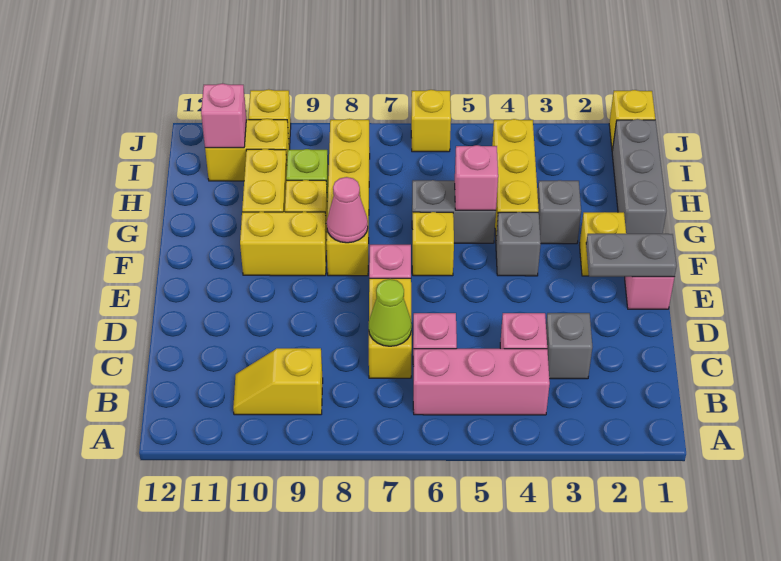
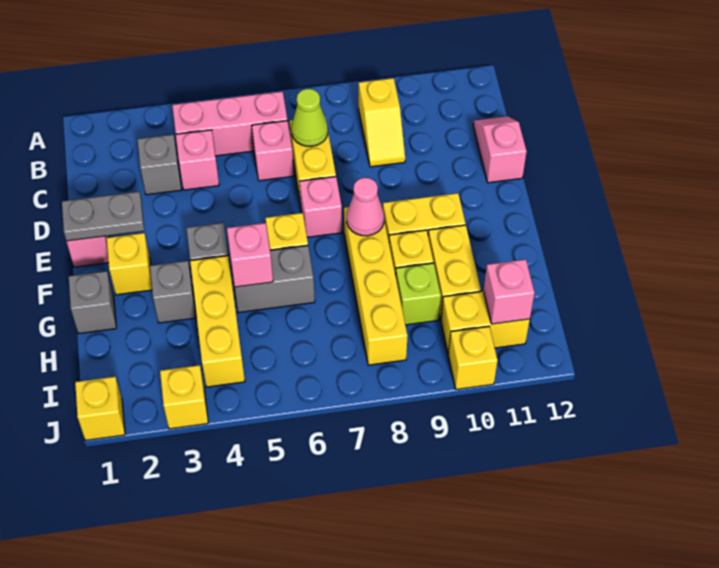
yellow 1x2 slope [233,348,323,415] -> yellow 1x2 slope turned to [359,78,405,167]
none -> pink 1x2 slope [473,116,527,183]
grey 1x3 brick [612,119,667,234] -> grey 1x1 brick [69,271,116,334]
yellow 1x1 brick [411,90,451,152] -> yellow 1x1 brick moved to [160,365,208,429]

